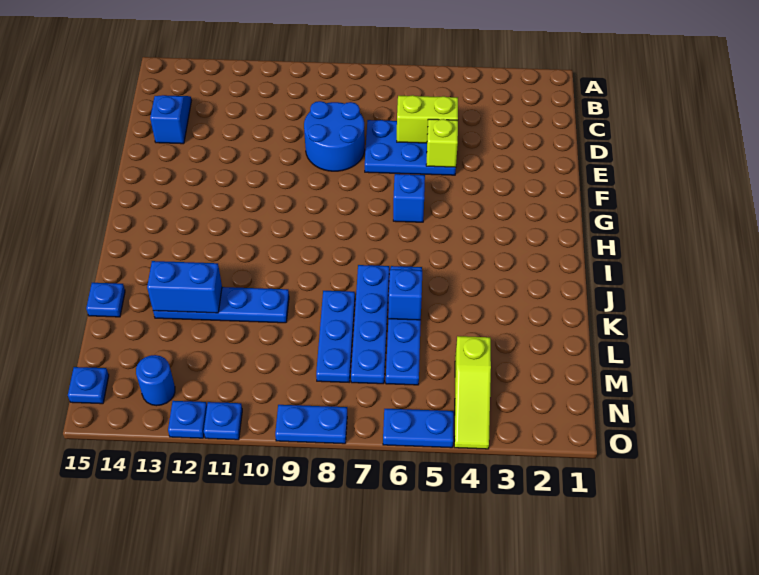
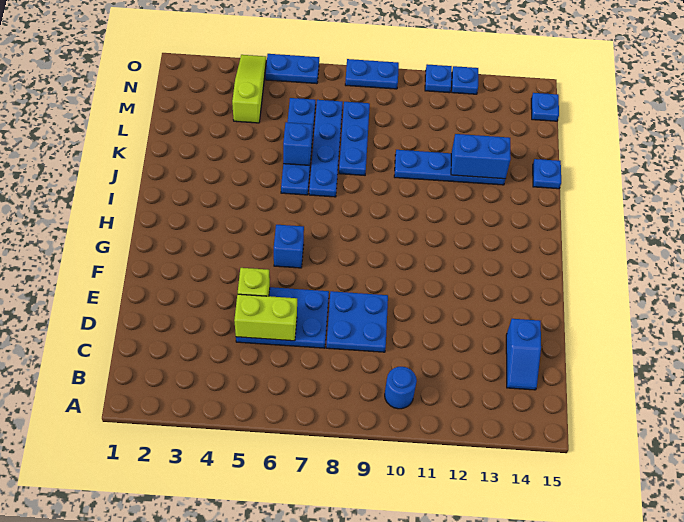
blue 2x2 round brick [304,101,365,171] -> blue 2x2 plate [326,291,388,352]
blue 1x1 round brick [136,355,175,406] -> blue 1x1 round brick moved to [385,367,417,409]

